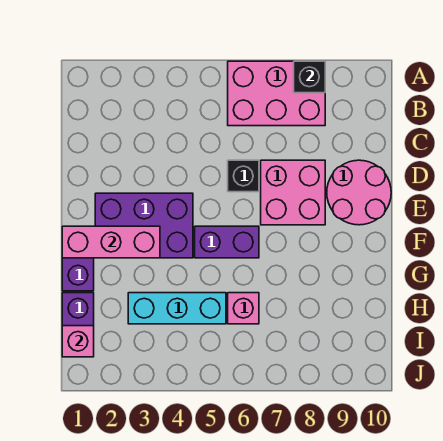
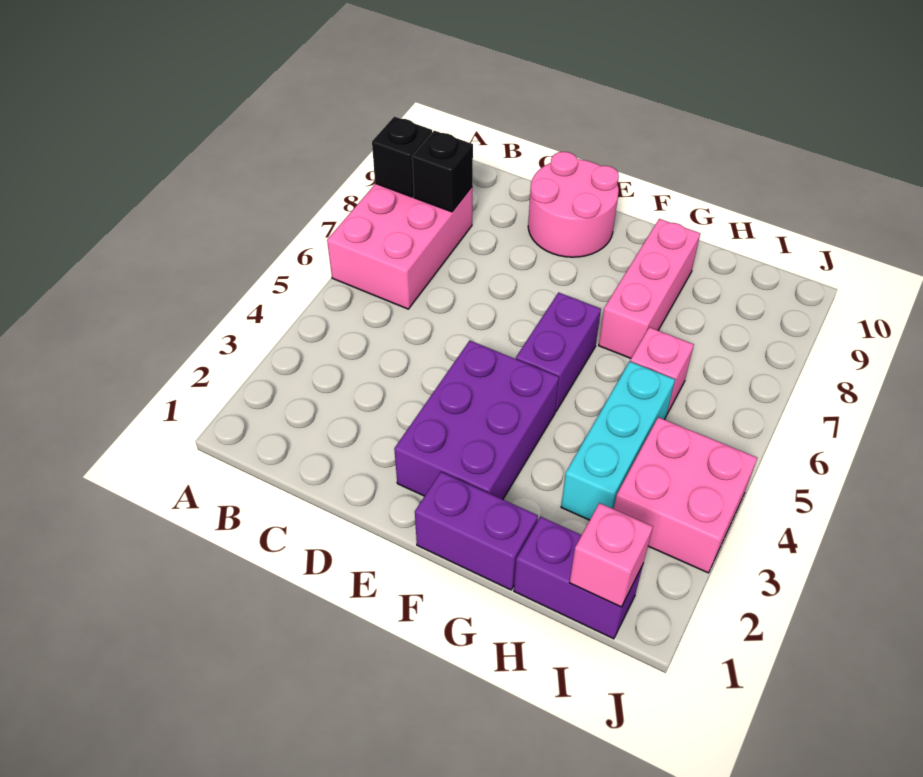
black 1x1 brick [228,160,259,192] -> black 1x1 brick moved to [412,131,473,212]
pink 2x2 brick [261,160,325,225] -> pink 2x2 brick moved to [614,417,757,573]
pink 1x3 brick [62,226,160,258] -> pink 1x3 brick moved to [599,219,700,358]

